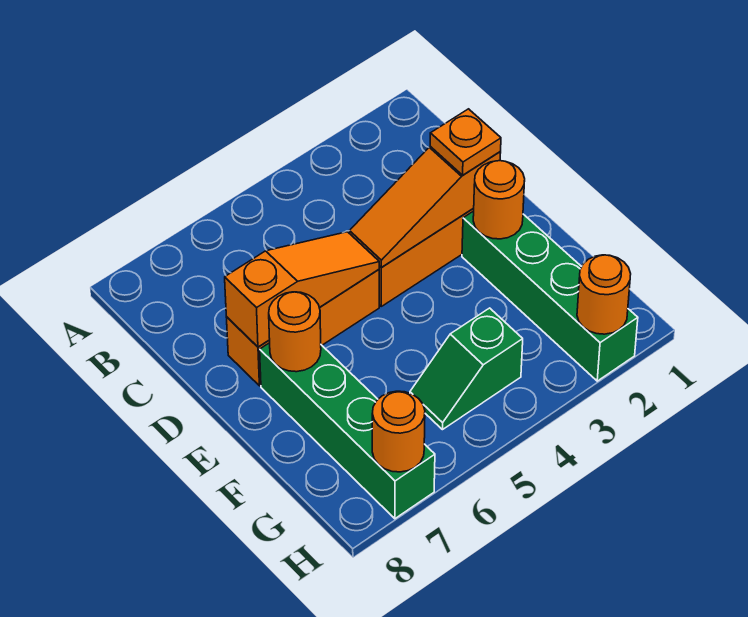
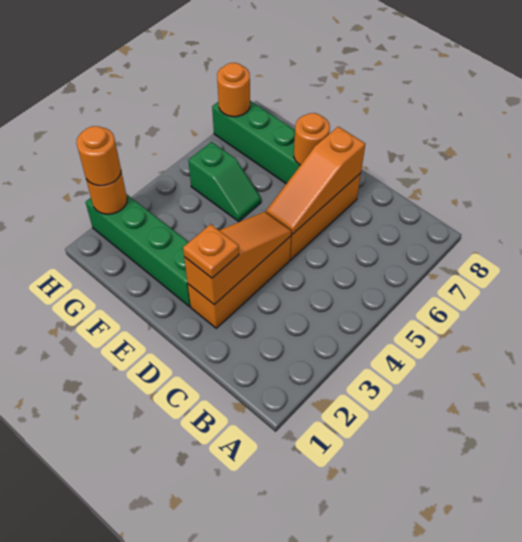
orange 1x1 round brick [473,161,525,239] -> orange 1x1 round brick moved to [76,126,121,186]
green 1x2 slope [410,308,523,430] -> green 1x2 slope turned to [188,142,261,222]

